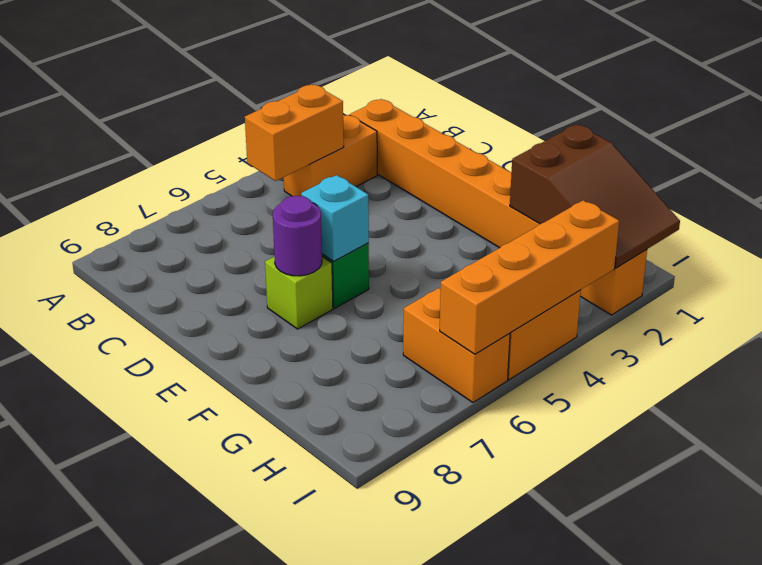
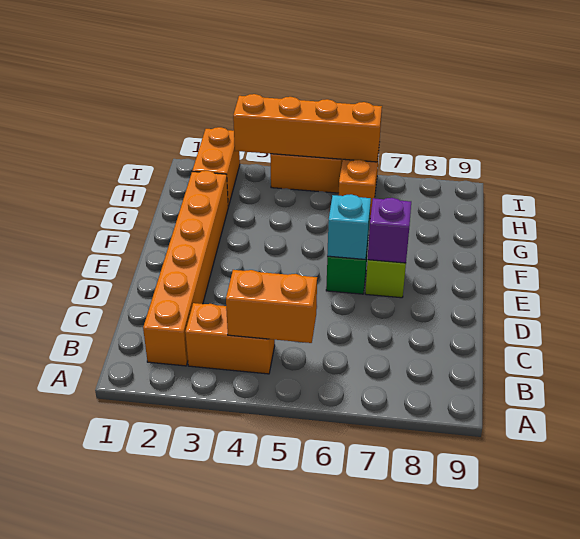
purple 1x1 round brick [273,196,322,276] -> purple 1x1 brick [368,198,411,263]
brown 2x3 slope [510,124,680,268] -> none

